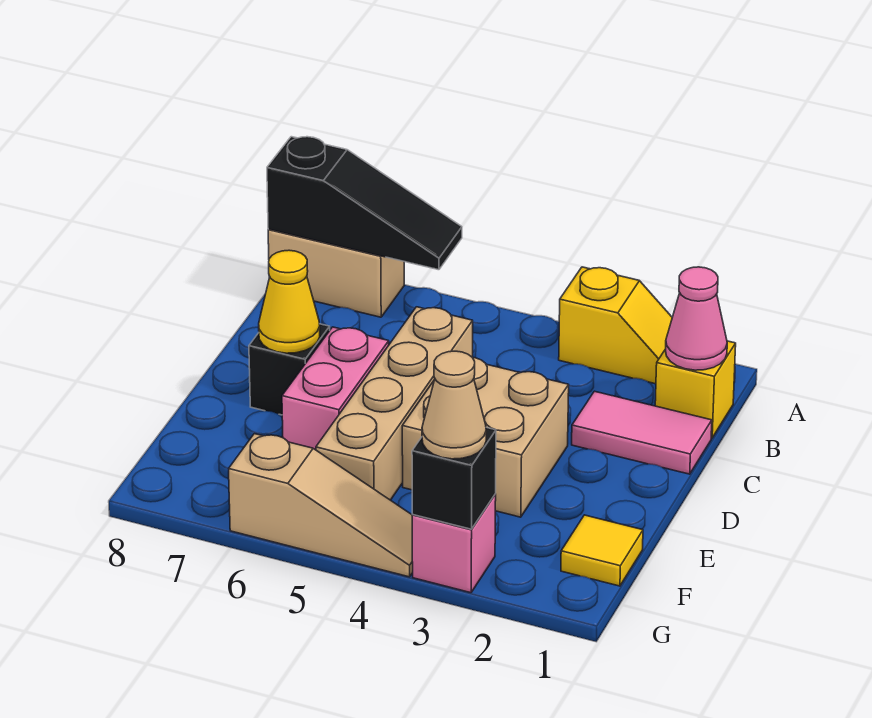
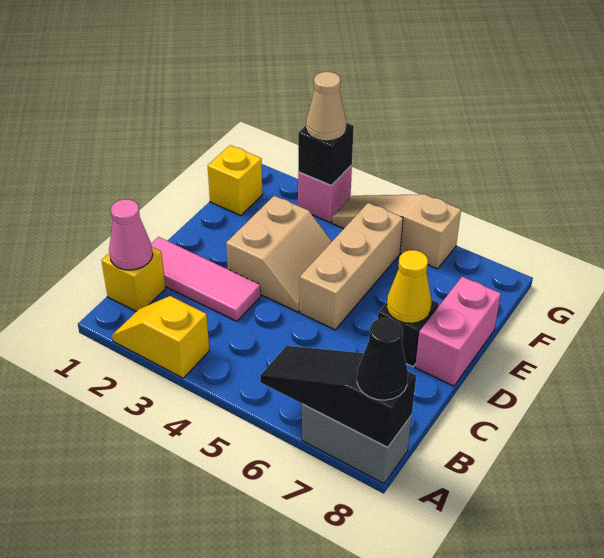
tan 1x2 brick [268,229,404,317] -> grey 1x2 brick [302,404,412,484]
none -> black 1x1 cone [357,318,408,400]
pink 1x2 tile [572,391,712,474] -> pink 1x3 tile [151,237,261,321]
tan 1x4 brick [316,307,473,500] -> tan 1x3 brick [300,203,403,330]
tan 2x2 brick [402,357,569,517] -> tan 2x2 slope [226,196,332,312]
pink 1x2 brick [282,327,389,450] -> pink 1x2 brick moved to [415,277,501,386]
yellow 1x1 tile [561,515,643,586] -> yellow 1x1 brick [208,145,262,216]

